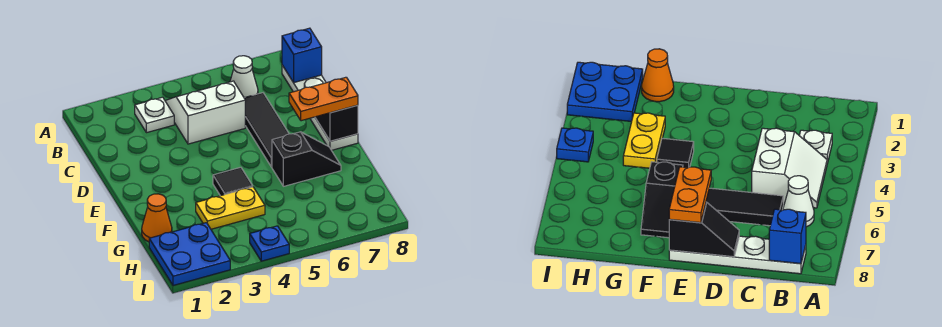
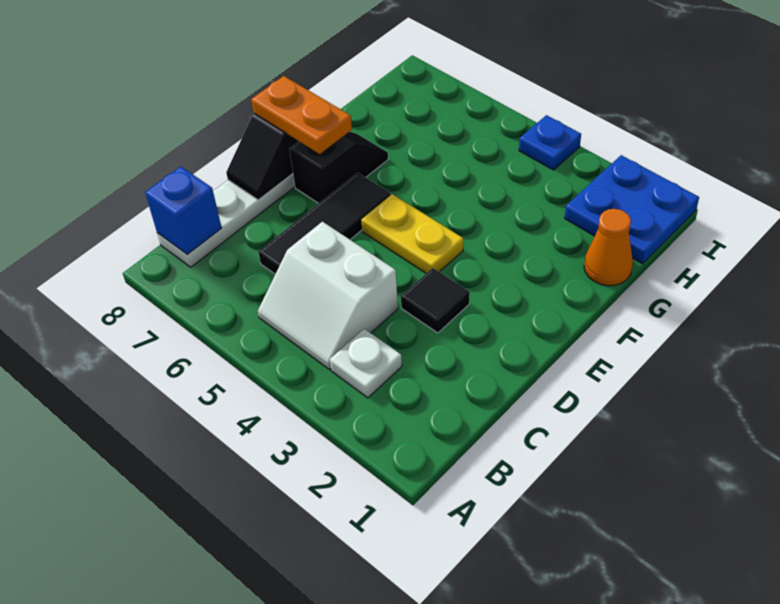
white 1x1 cone [230,56,258,98] -> none
black 1x1 tile [213,167,253,196] -> black 1x1 tile moved to [401,268,470,333]
black 1x2 slope [272,132,341,186] -> black 1x2 slope turned to [289,132,388,203]
yellow 1x2 plate [196,187,265,229] -> yellow 1x2 plate moved to [361,194,463,273]

